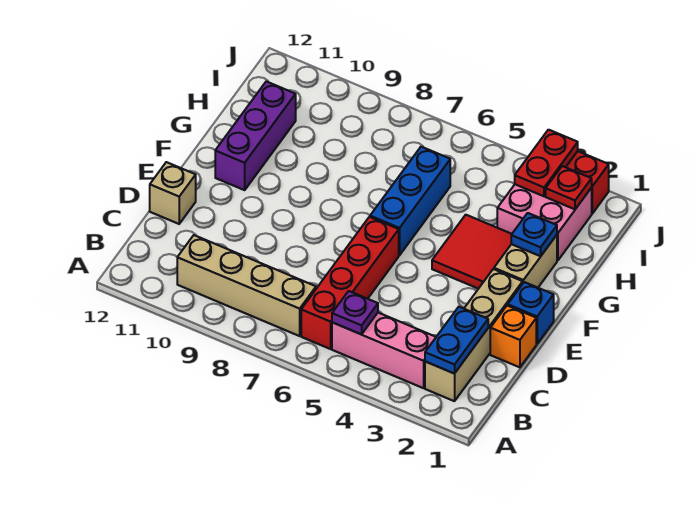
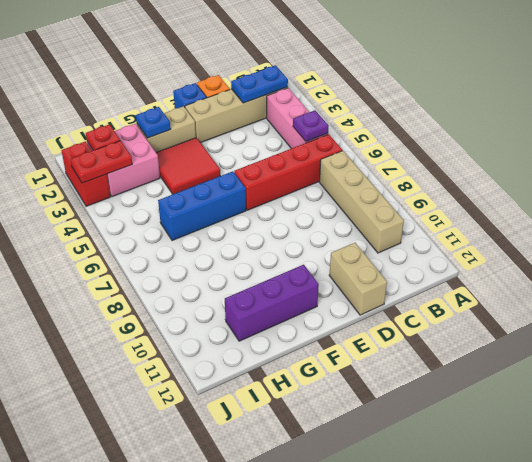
tan 1x1 brick [150,162,196,224] -> tan 1x2 brick [329,243,387,315]

